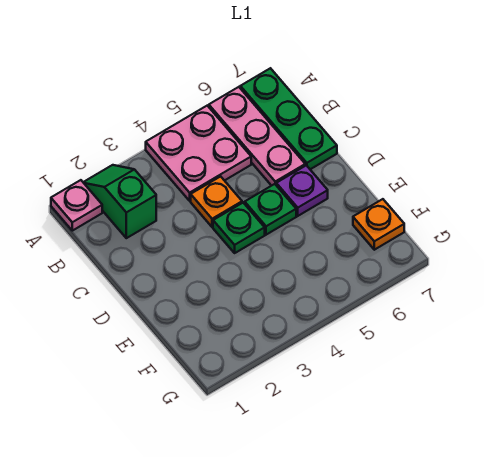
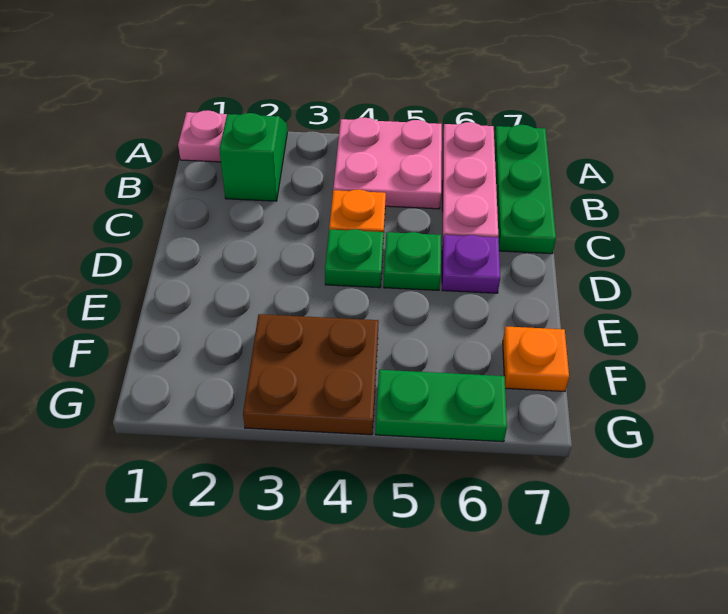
none -> brown 2x2 plate [243,314,379,435]
none -> green 1x2 plate [376,370,507,442]

